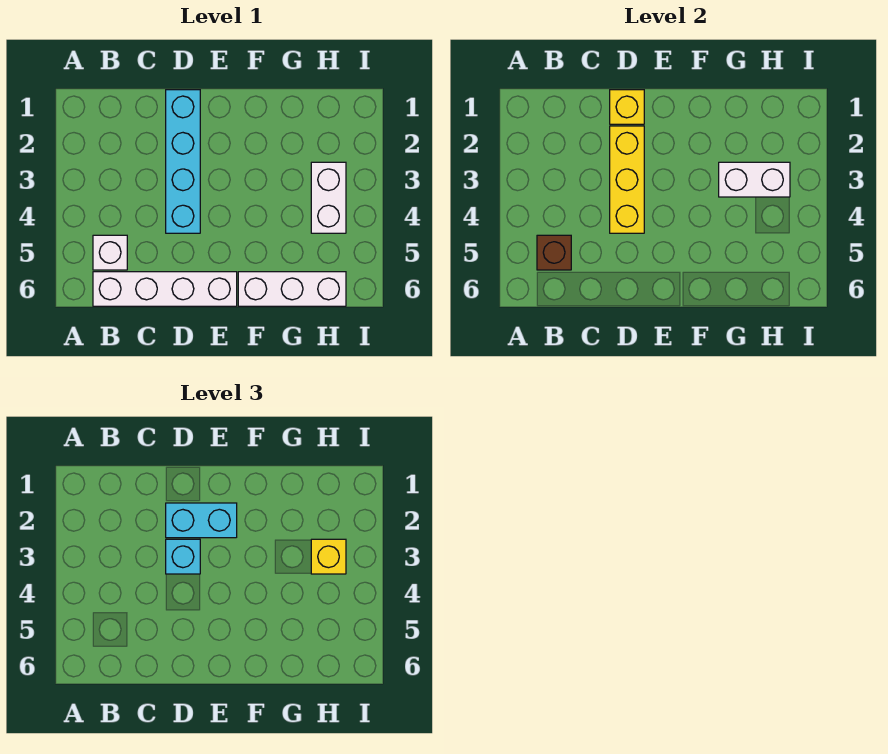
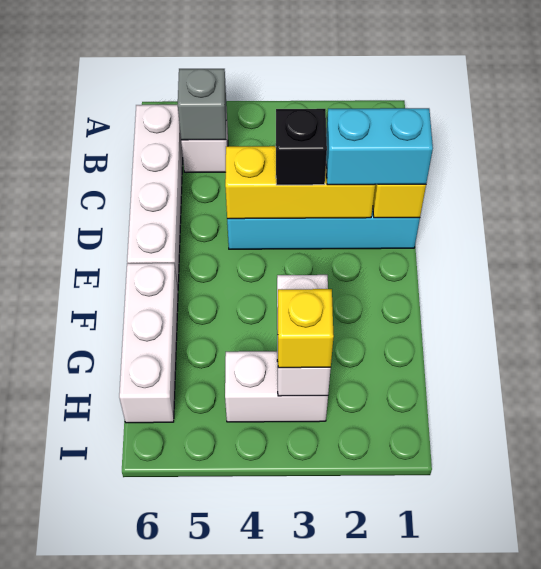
brown 1x1 brick [537,235,571,270] -> grey 1x1 brick [178,69,226,140]
cyan 1x2 brick [166,503,237,538] -> cyan 1x2 brick turned to [326,108,433,185]
cyan 1x1 brick [166,539,200,574] -> black 1x1 brick [276,109,327,185]

